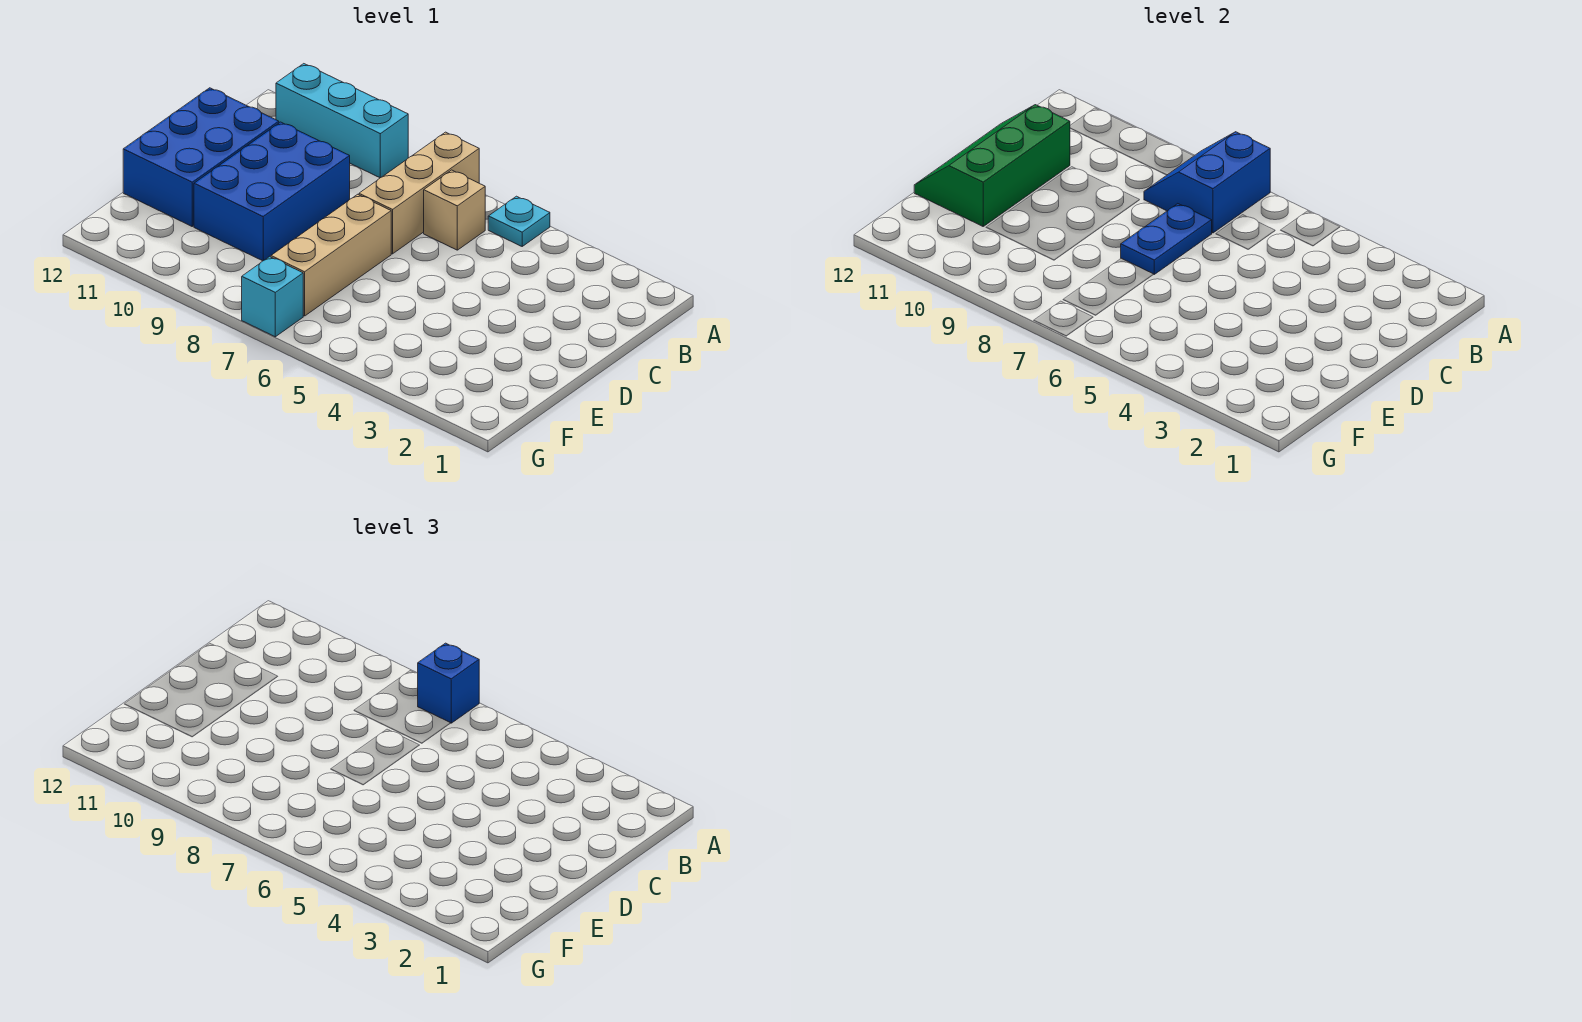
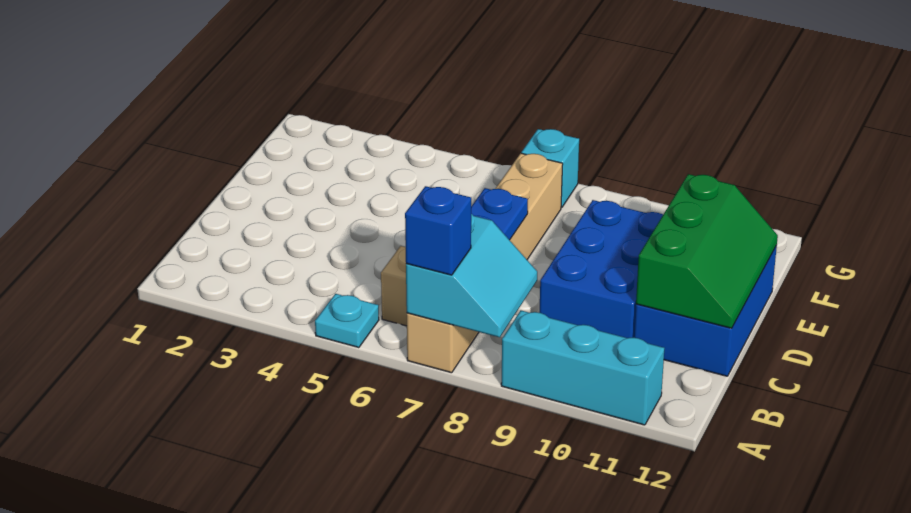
blue 2x2 slope [1144,132,1270,233] -> cyan 2x2 slope [406,214,537,337]

